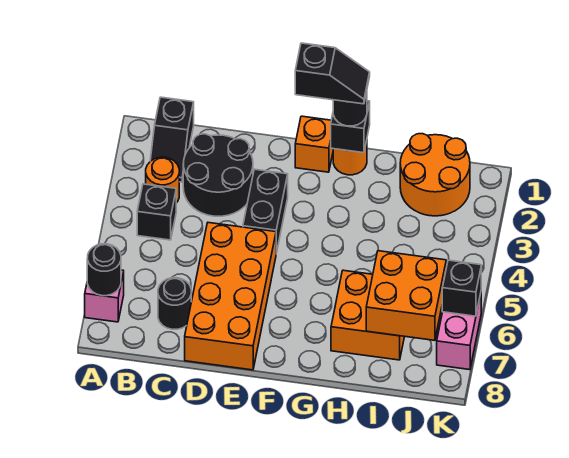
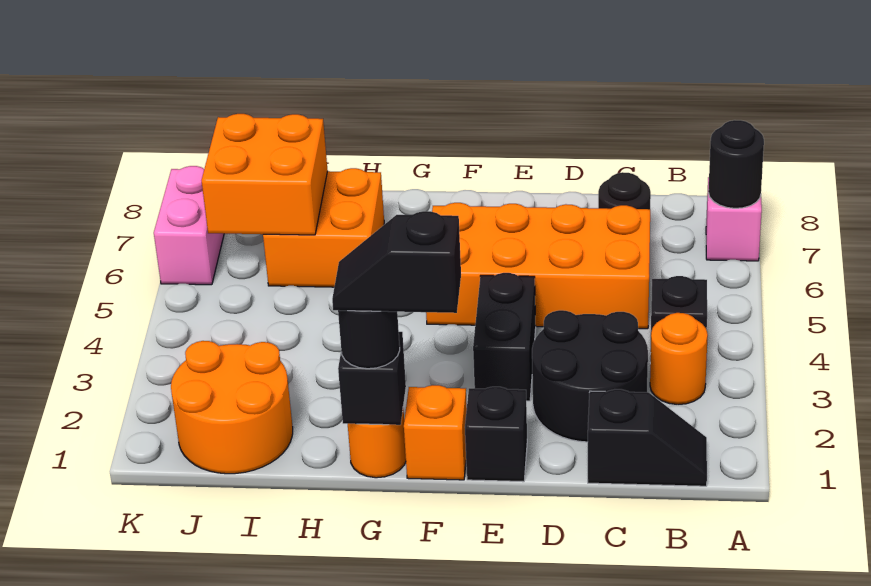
black 1x2 slope [150,97,194,182] -> black 1x2 slope turned to [588,389,707,486]
orange 2x4 brick [185,223,276,370] -> orange 2x4 brick turned to [426,203,650,329]
black 1x1 brick [442,260,481,316] -> black 1x1 brick moved to [465,387,527,482]

